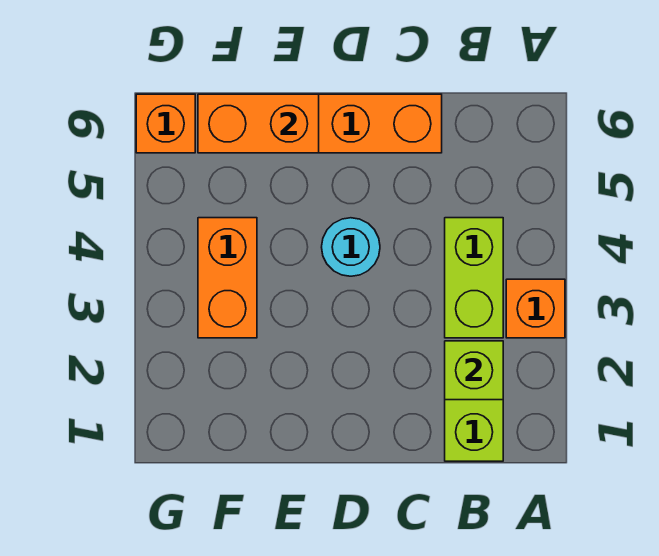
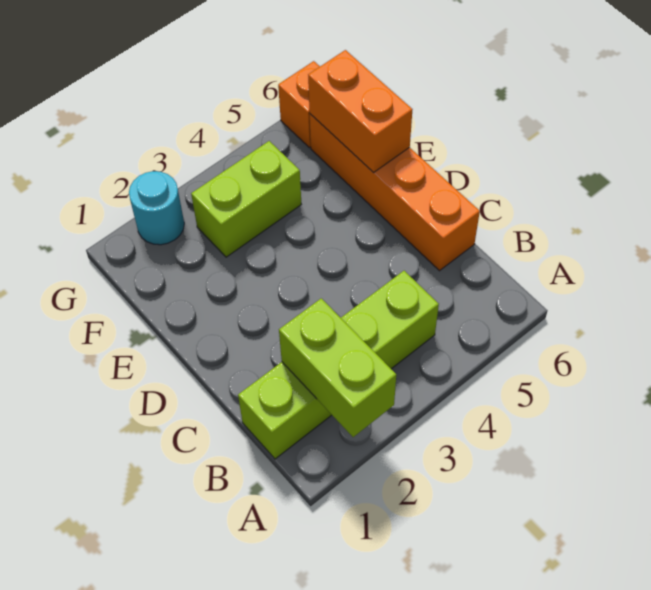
orange 1x1 brick [506,279,565,338] -> none
lime 1x1 brick [445,341,503,400] -> lime 1x2 brick [279,298,396,437]
cyan 1x1 round brick [322,218,380,276] -> cyan 1x1 round brick moved to [129,171,184,245]
orange 1x2 brick [198,218,257,338] -> lime 1x2 brick [191,141,301,257]

